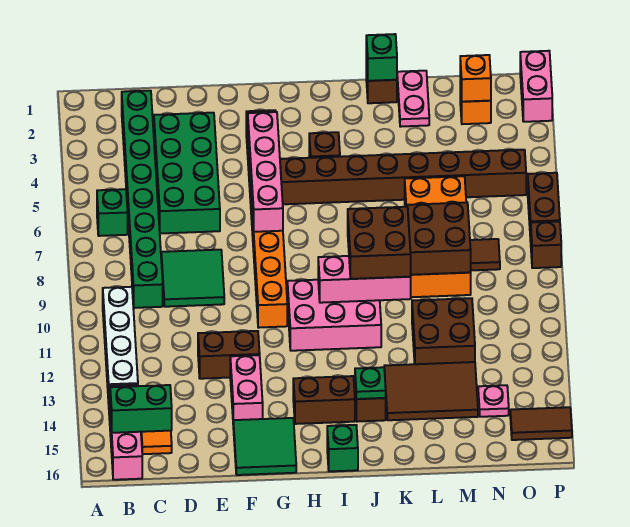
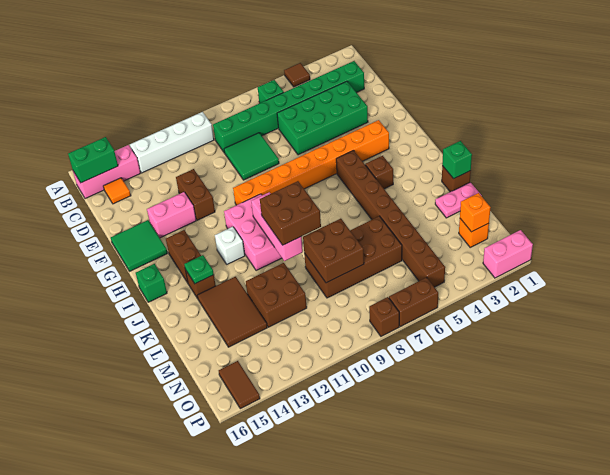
green 1x2 brick [110,385,172,433] -> green 1x2 brick turned to [68,137,118,183]
pink 1x4 brick [248,112,283,232] -> none
none -> white 1x1 brick [215,227,245,264]
orange 2x4 brick [405,176,471,297] -> brown 2x4 brick [304,216,402,298]
brown 1x1 tile [470,239,500,270] -> brown 1x1 tile moved to [284,63,310,87]
pink 1x1 plate [478,385,509,417] -> none

